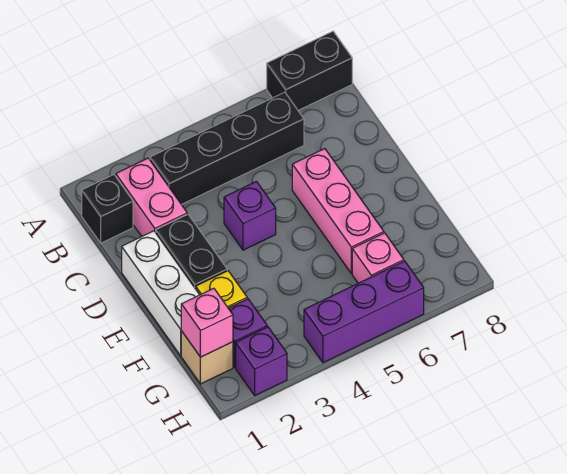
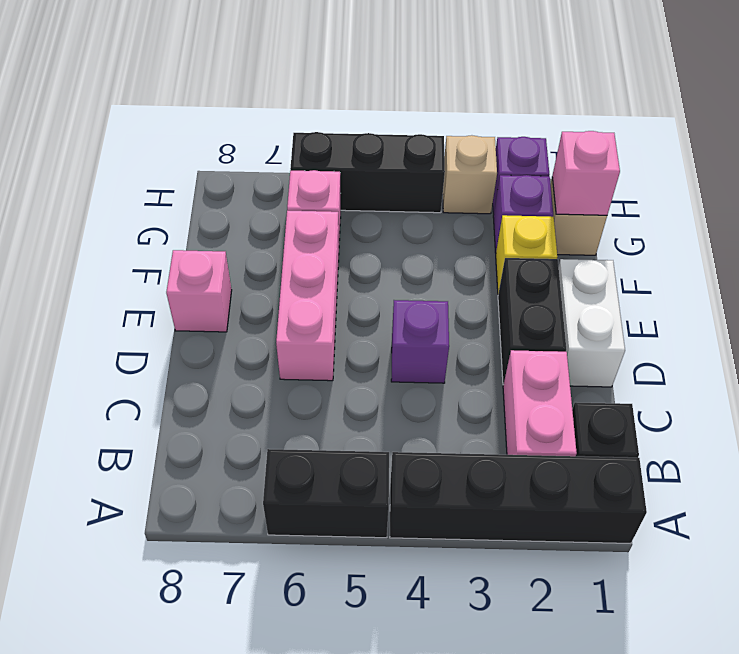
black 1x2 brick [267,31,352,110] -> black 1x2 brick moved to [263,449,389,538]
black 1x4 brick [150,92,304,205] -> black 1x4 brick moved to [390,452,647,544]
white 1x3 brick [122,231,199,356] -> white 1x2 brick [559,259,625,387]
none -> pink 1x1 brick [166,250,232,332]
none -> tan 1x1 brick [443,135,497,214]
purple 1x3 brick [304,261,424,363] -> black 1x3 brick [290,132,445,213]

